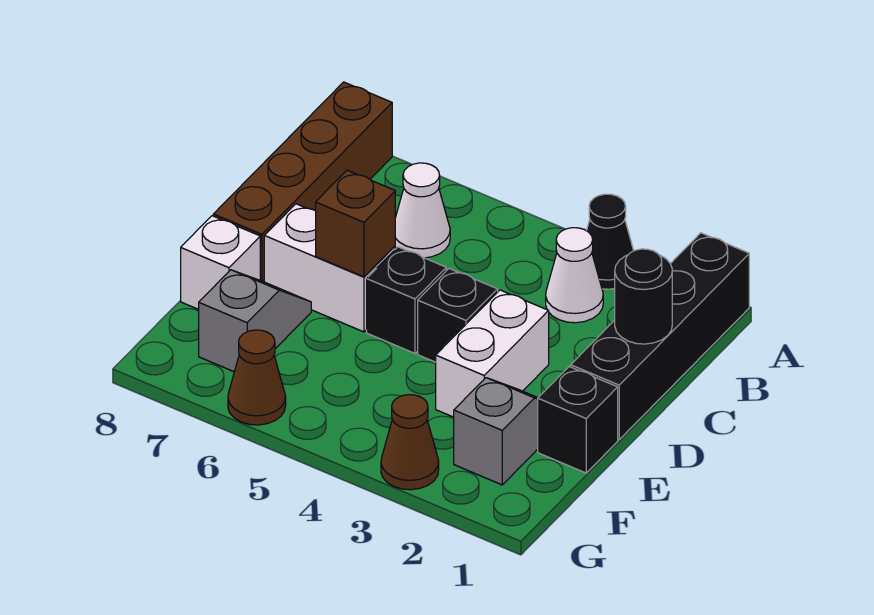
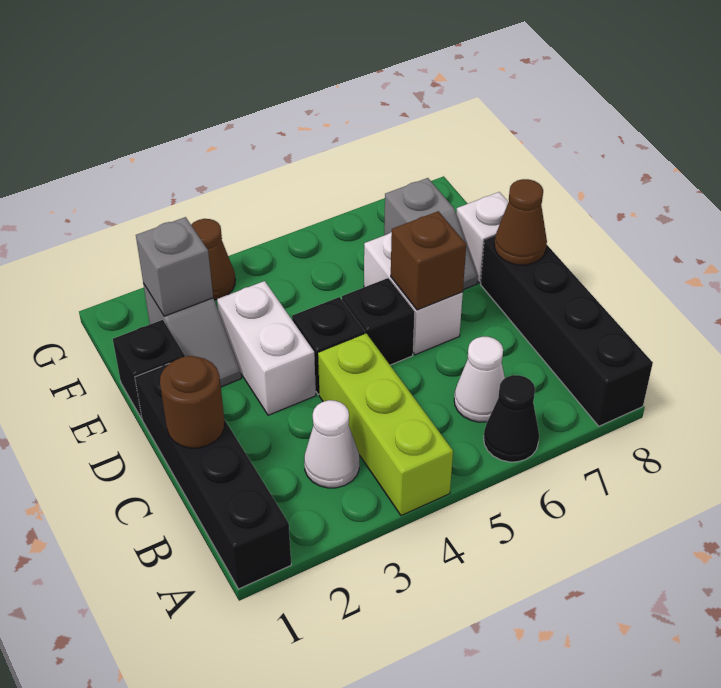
black 1x1 cone [587,194,634,289] -> black 1x1 cone moved to [484,375,539,462]
none -> lime 1x3 brick [318,333,453,516]
brown 1x4 brick [213,82,392,282] -> black 1x4 brick [481,236,653,426]
black 1x1 round brick [615,249,672,344] -> brown 1x1 round brick [160,356,224,448]
white 1x2 brick [264,204,395,332] -> white 1x2 brick turned to [364,232,463,355]
none -> grey 1x1 brick [136,217,213,316]
brown 1x1 cone [228,330,286,425] -> brown 1x1 cone moved to [494,179,547,265]

